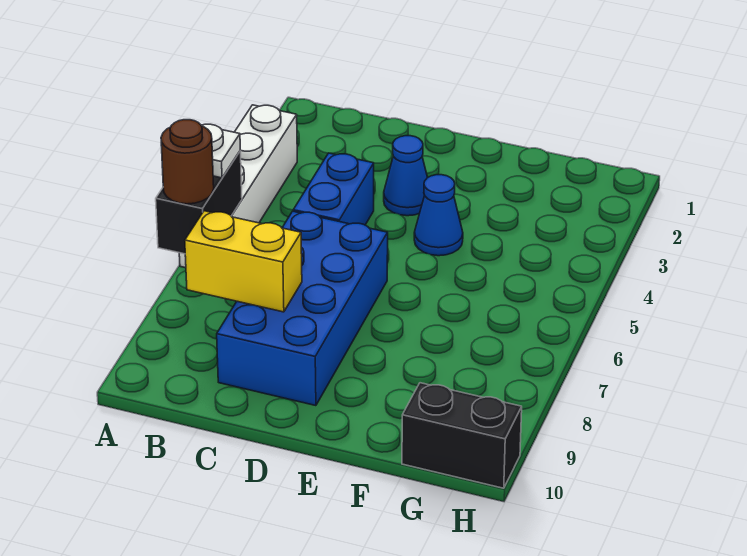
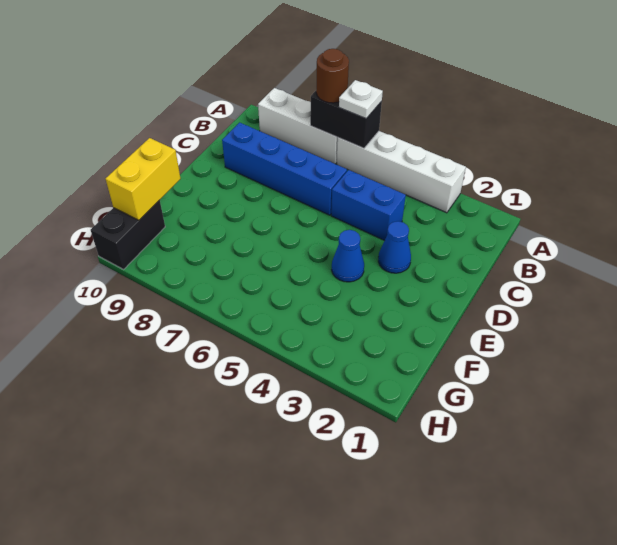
none -> white 1x3 brick [258,88,338,164]
yellow 1x2 brick [185,211,302,312] -> yellow 1x2 brick moved to [106,138,181,220]
blue 2x4 brick [217,211,388,406] -> blue 1x4 brick [222,123,347,215]

